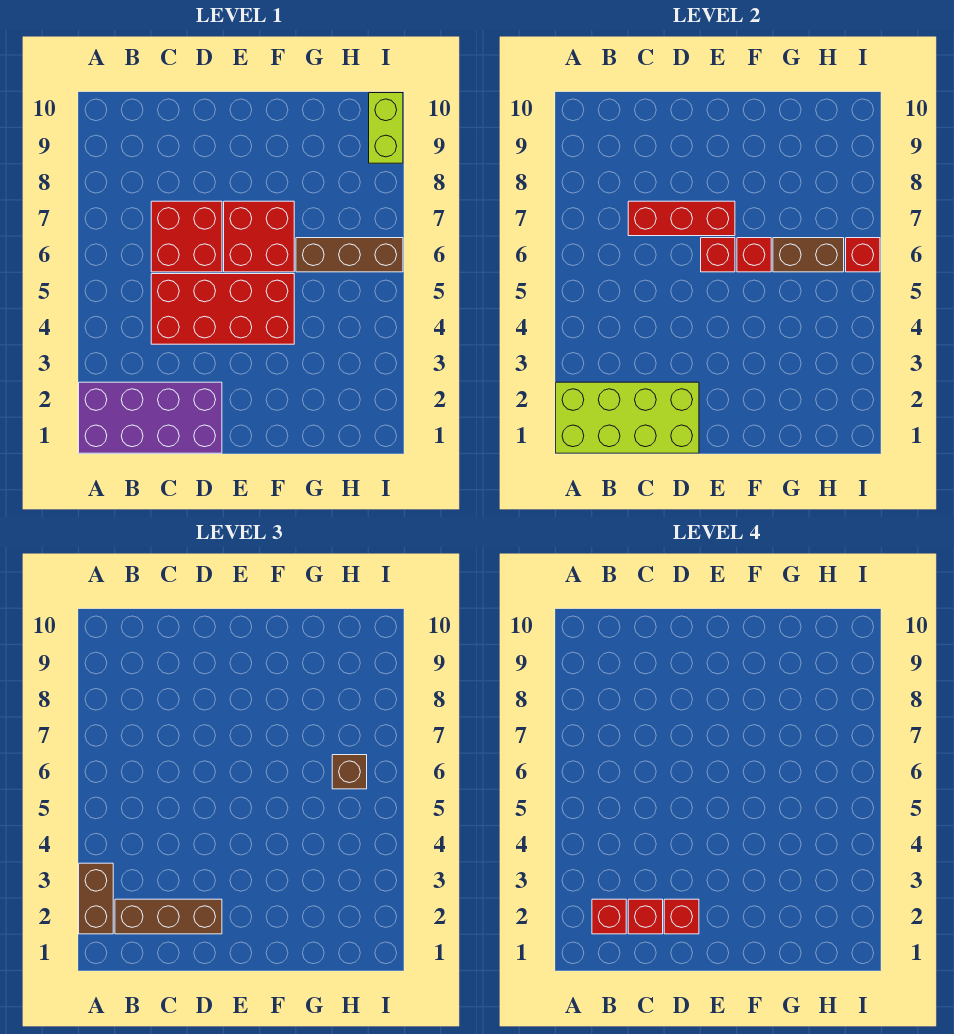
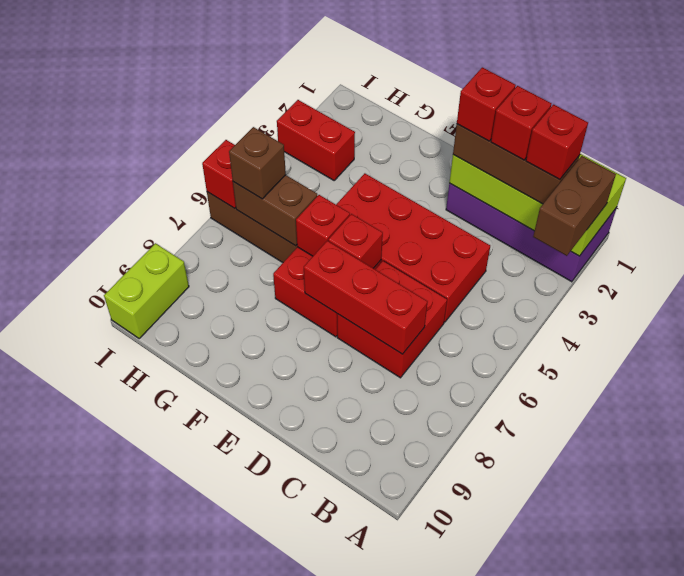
none -> red 1x2 brick [277,100,355,180]

